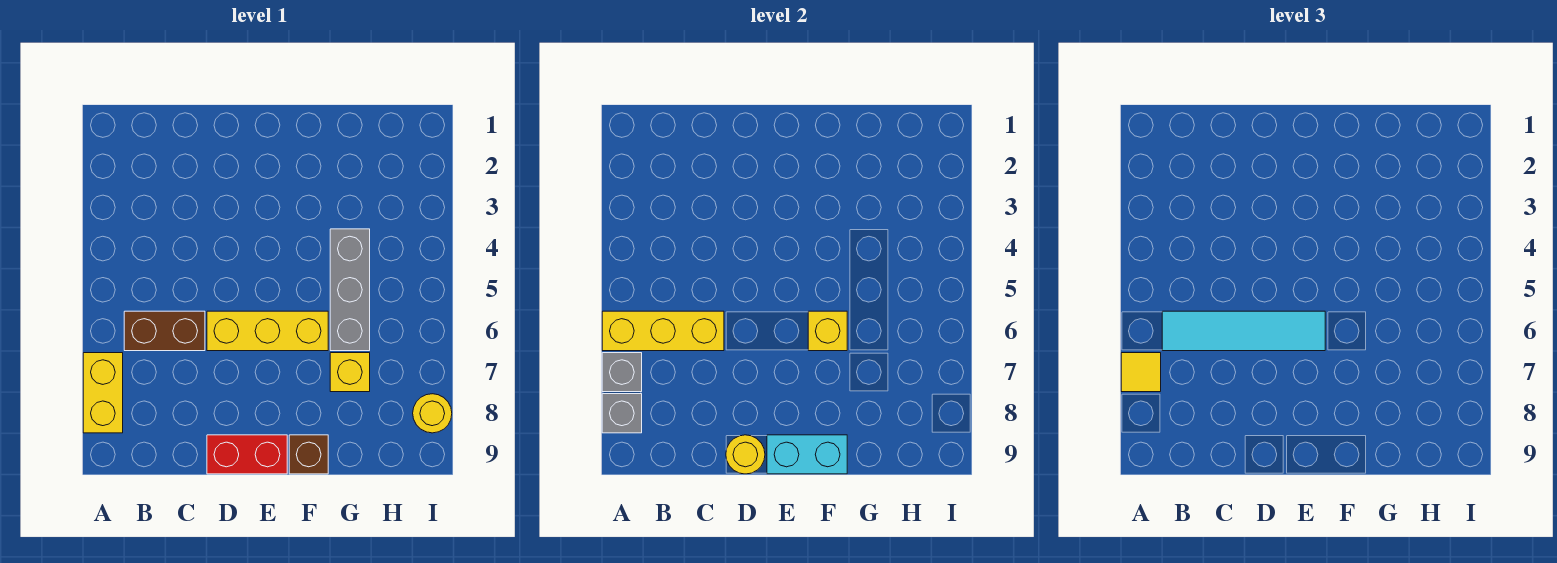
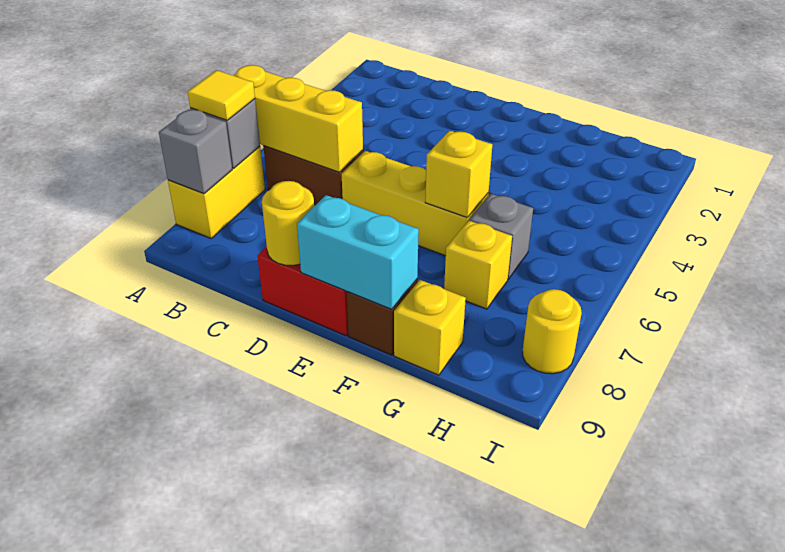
cyan 1x4 tile [1162,311,1325,351] -> none
grey 1x3 brick [330,229,370,351] -> grey 1x1 brick [470,194,533,279]
none -> yellow 1x1 brick [394,280,466,375]

